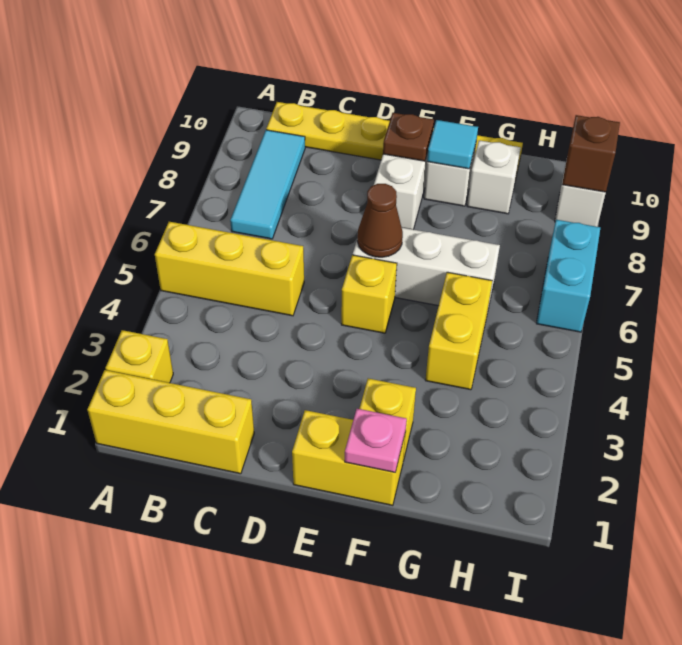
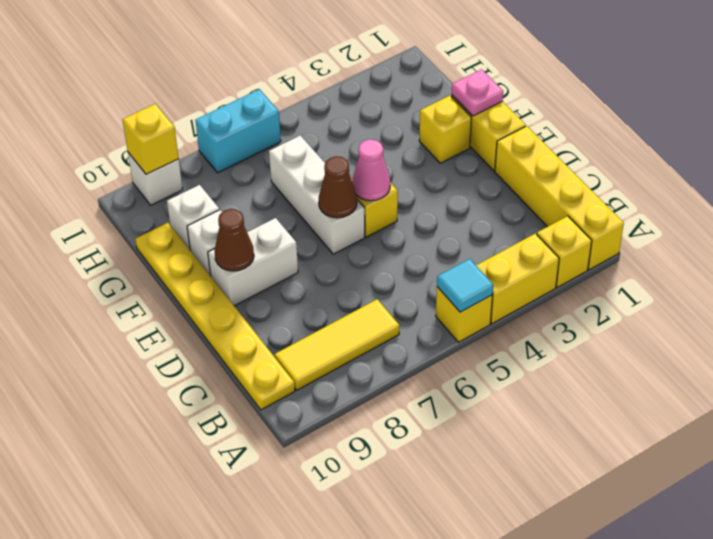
yellow 1x3 brick [87,370,254,474] -> yellow 1x4 brick [495,126,624,270]
yellow 1x3 brick [155,222,304,316] -> yellow 1x1 brick [436,287,493,342]
cyan 1x3 tile [230,130,305,239] -> yellow 1x3 tile [275,299,399,390]
none -> pink 1x1 cone [352,139,390,201]
brown 1x1 plate [383,113,434,161] -> brown 1x1 cone [215,209,254,271]
cyan 1x1 tile [427,120,478,169] -> cyan 1x1 tile moved to [437,259,493,312]
yellow 1x2 brick [425,272,492,390] -> yellow 1x2 brick moved to [476,233,559,324]
brown 1x1 brick [562,115,620,192] -> yellow 1x1 brick [123,104,179,174]

